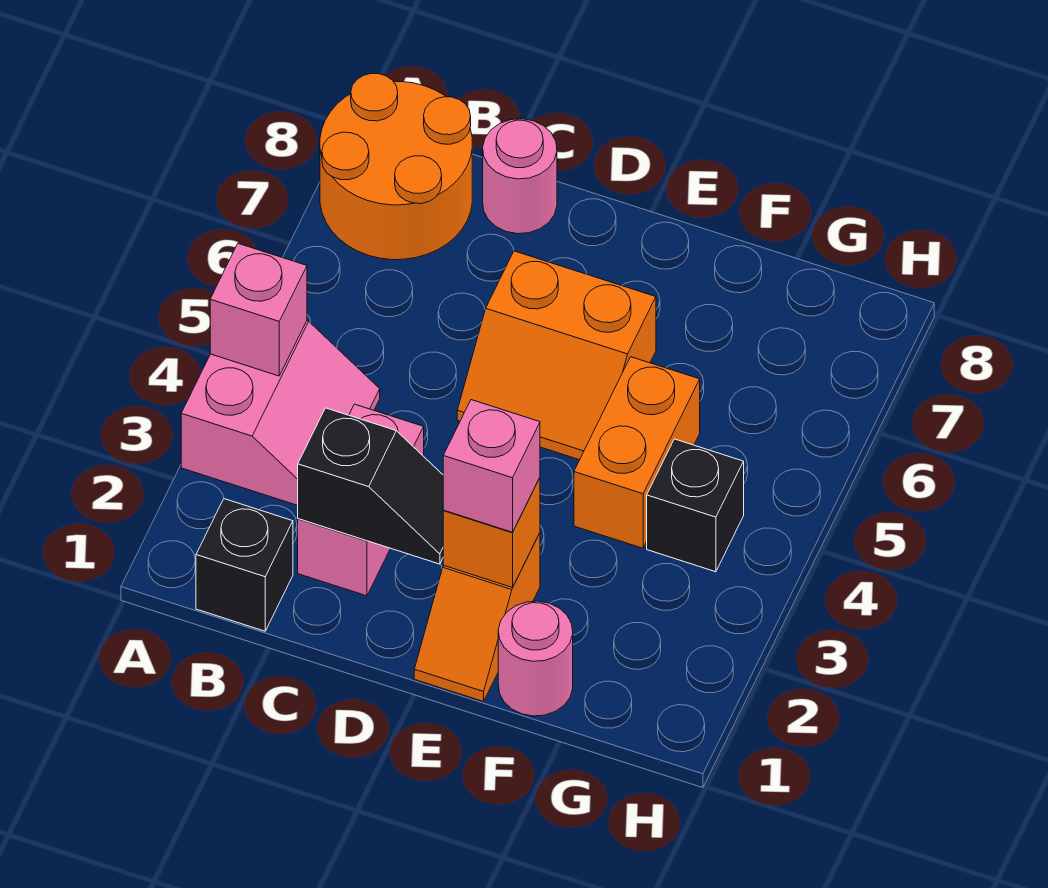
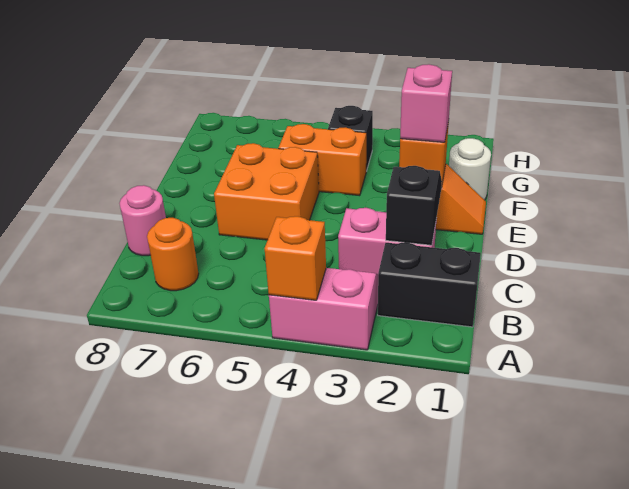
pink 1x1 brick [210,243,307,376] -> orange 1x1 brick [265,216,326,300]
orange 2x2 round brick [320,74,472,260] -> orange 1x1 round brick [147,218,199,291]
black 1x1 brick [196,499,293,631] -> black 1x2 brick [378,242,481,327]
orange 2x2 slope [457,251,656,460] -> orange 2x2 brick [214,143,319,240]
pink 1x1 round brick [498,601,573,716] -> white 1x1 round brick [449,138,491,200]

